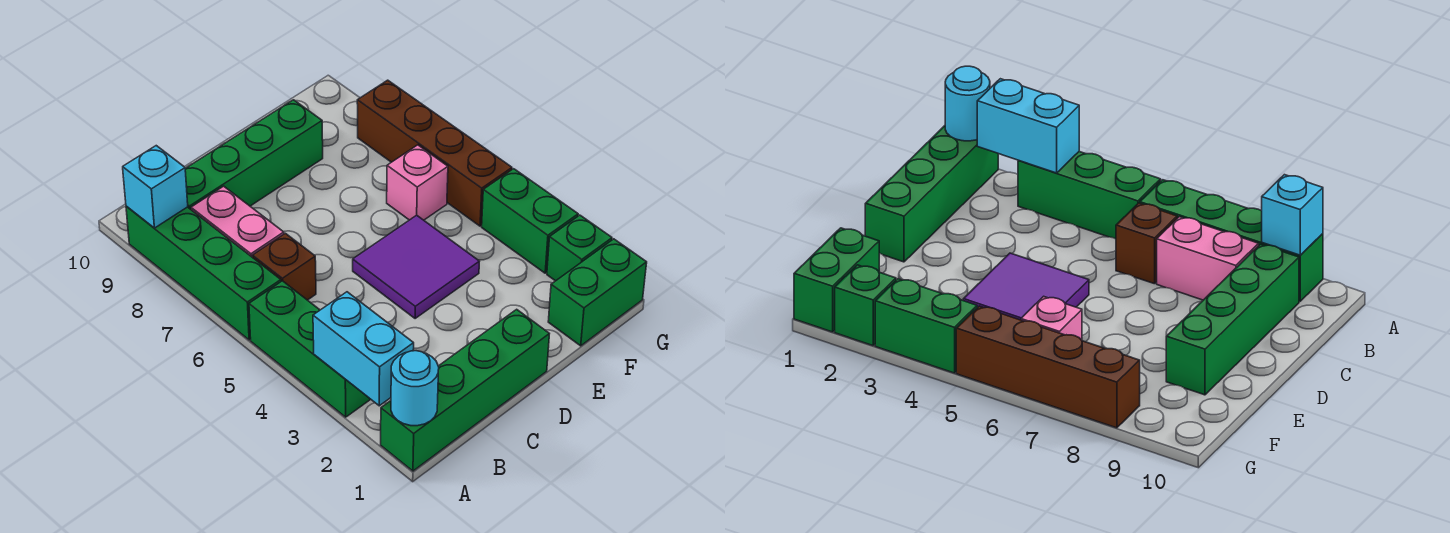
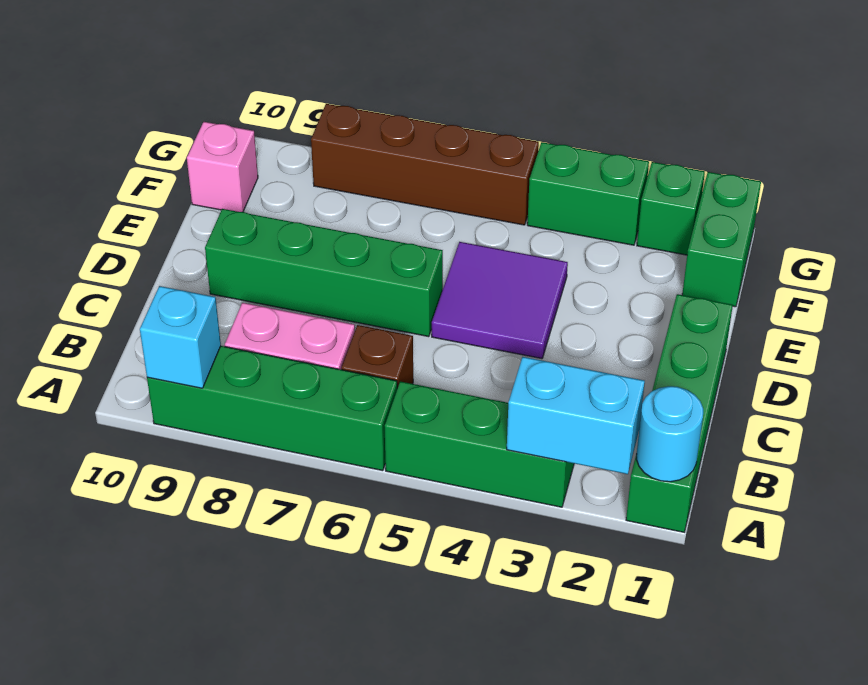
green 1x4 brick [185,100,323,209] -> green 1x4 brick turned to [205,209,443,337]
pink 1x1 brick [387,145,448,220] -> pink 1x1 brick moved to [187,122,258,212]

